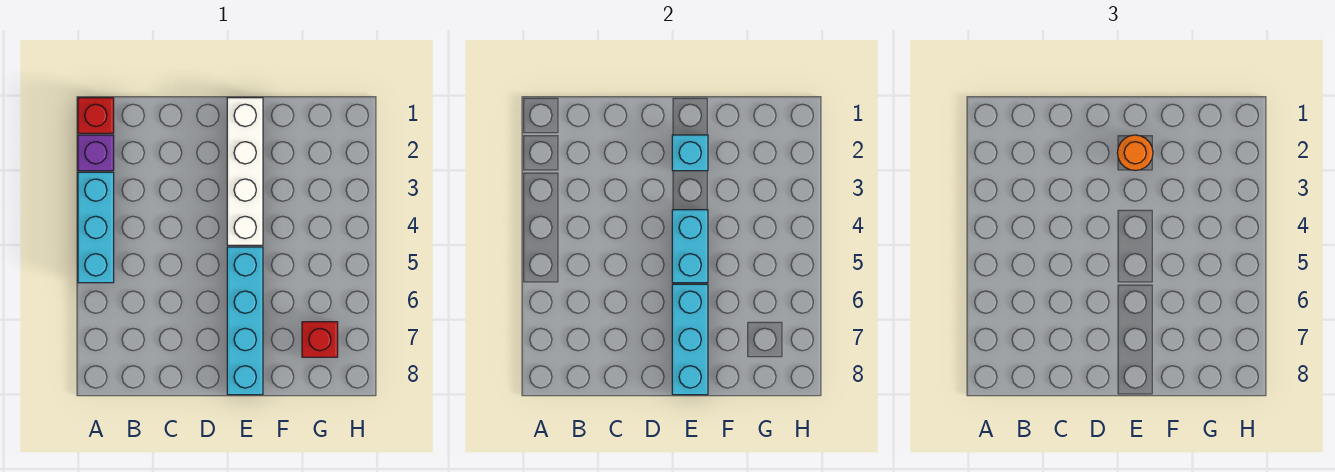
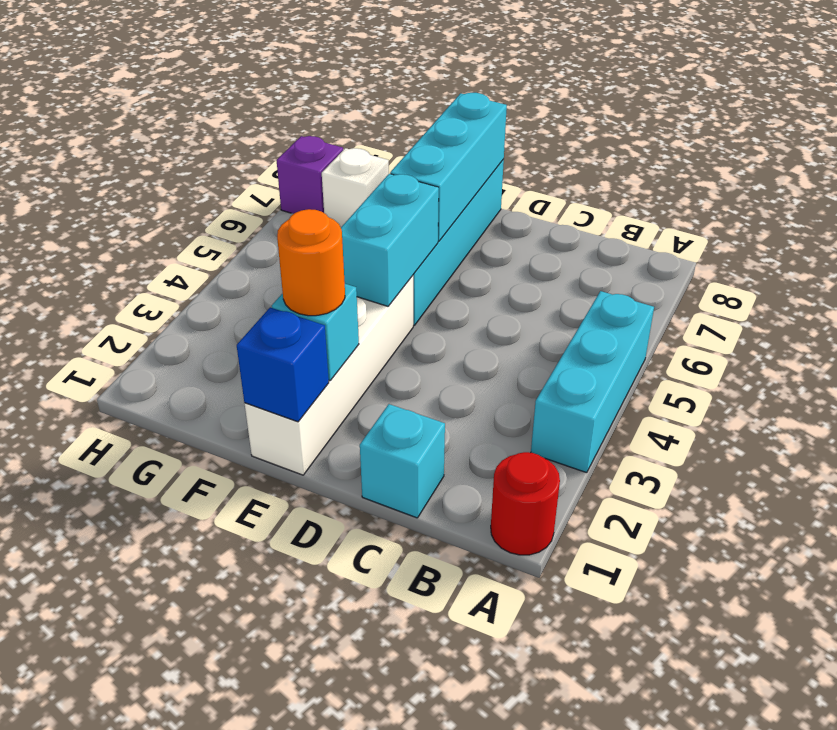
red 1x1 brick [78,98,114,133] -> red 1x1 round brick [491,452,560,555]
purple 1x1 brick [78,135,114,171] -> purple 1x1 brick moved to [277,136,343,214]
none -> cyan 1x1 brick [360,404,445,518]
none -> blue 1x1 brick [237,307,329,422]
red 1x1 brick [302,322,338,357] -> white 1x1 brick [322,148,389,227]

